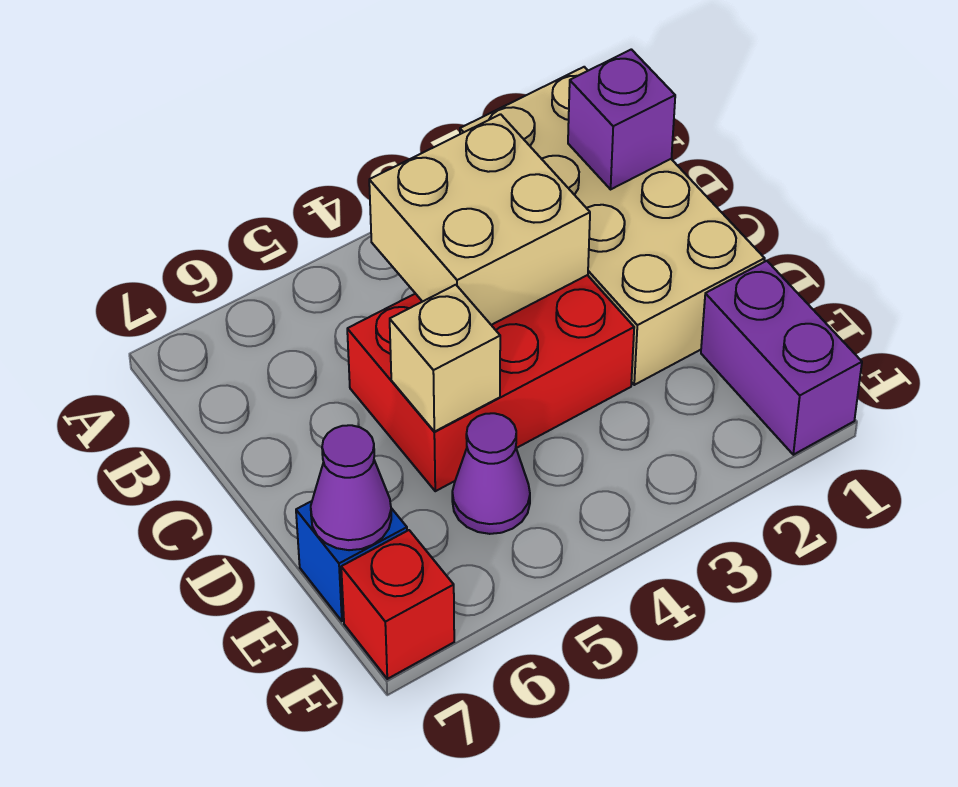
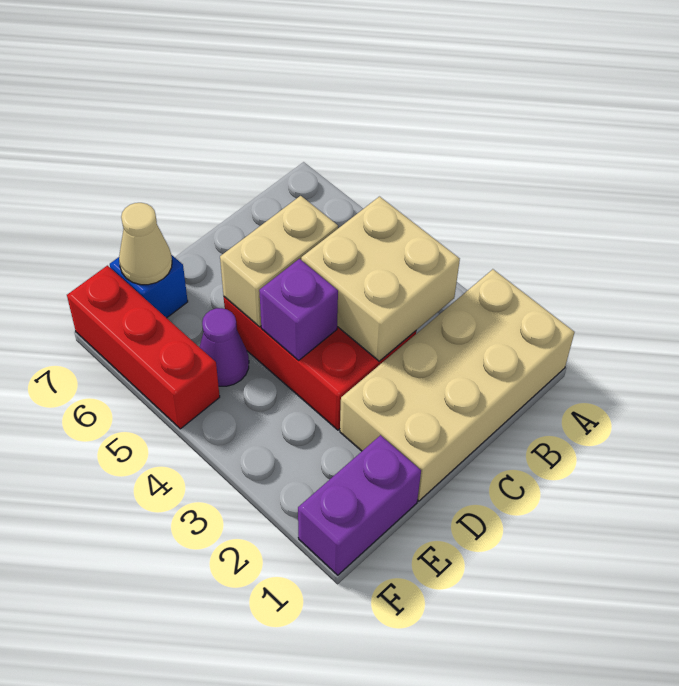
purple 1x1 brick [568,49,675,189] -> purple 1x1 brick moved to [259,259,338,361]
tan 1x1 brick [390,285,500,432] -> tan 1x2 brick [220,196,338,327]
purple 1x1 cone [311,425,391,550] -> tan 1x1 cone [119,203,172,285]
red 1x1 brick [341,530,454,679] -> red 1x3 brick [67,266,220,429]

